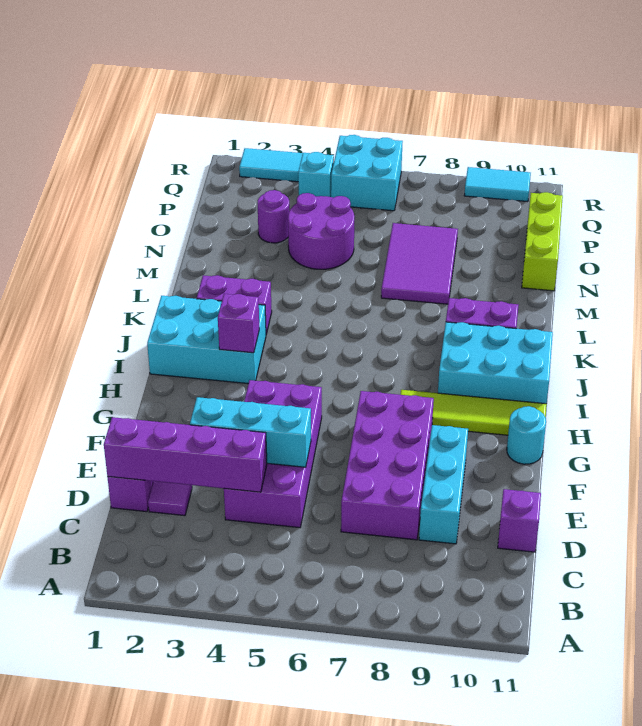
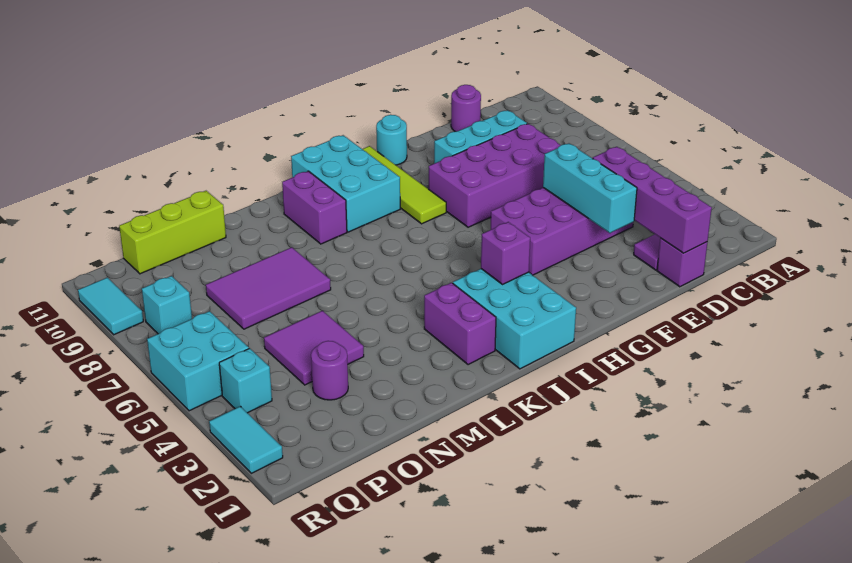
purple 1x1 brick [498,489,541,552] -> purple 1x1 round brick [451,85,481,132]
purple 2x2 round brick [288,193,354,269] -> purple 2x2 tile [264,311,364,385]
none -> cyan 1x1 brick [142,276,192,334]

